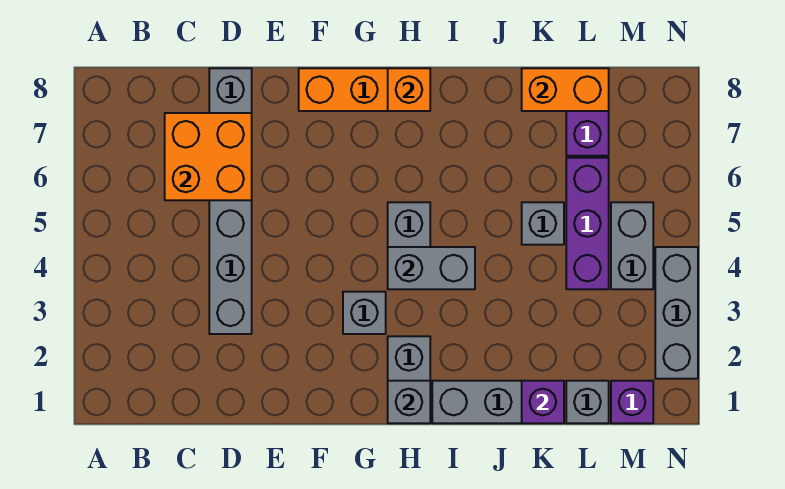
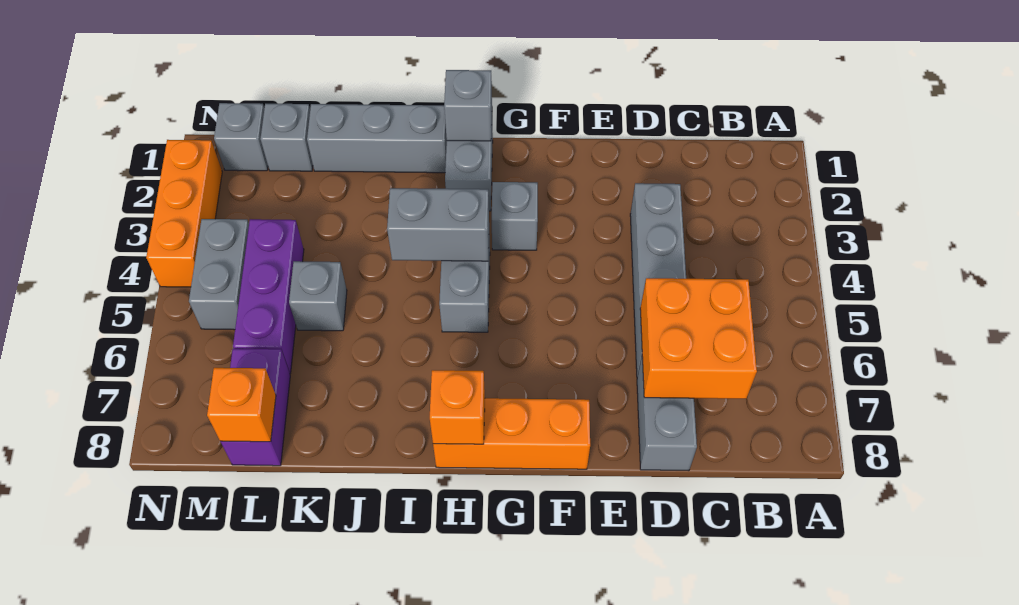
purple 1x1 brick [522,381,564,423] -> none
orange 1x2 brick [522,68,609,111] -> orange 1x1 brick [207,368,276,442]
purple 1x1 brick [611,381,653,423] -> grey 1x1 brick [214,103,268,171]
grey 1x3 brick [655,247,698,379] -> orange 1x3 brick [146,140,222,287]

